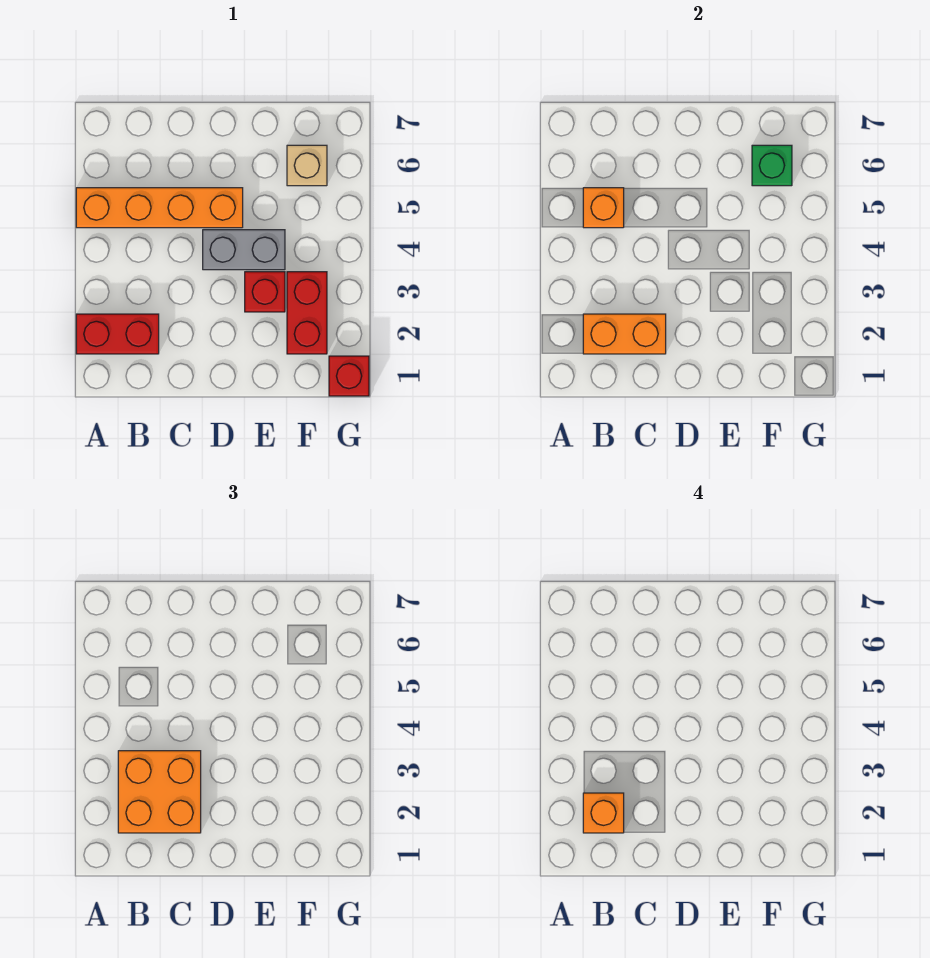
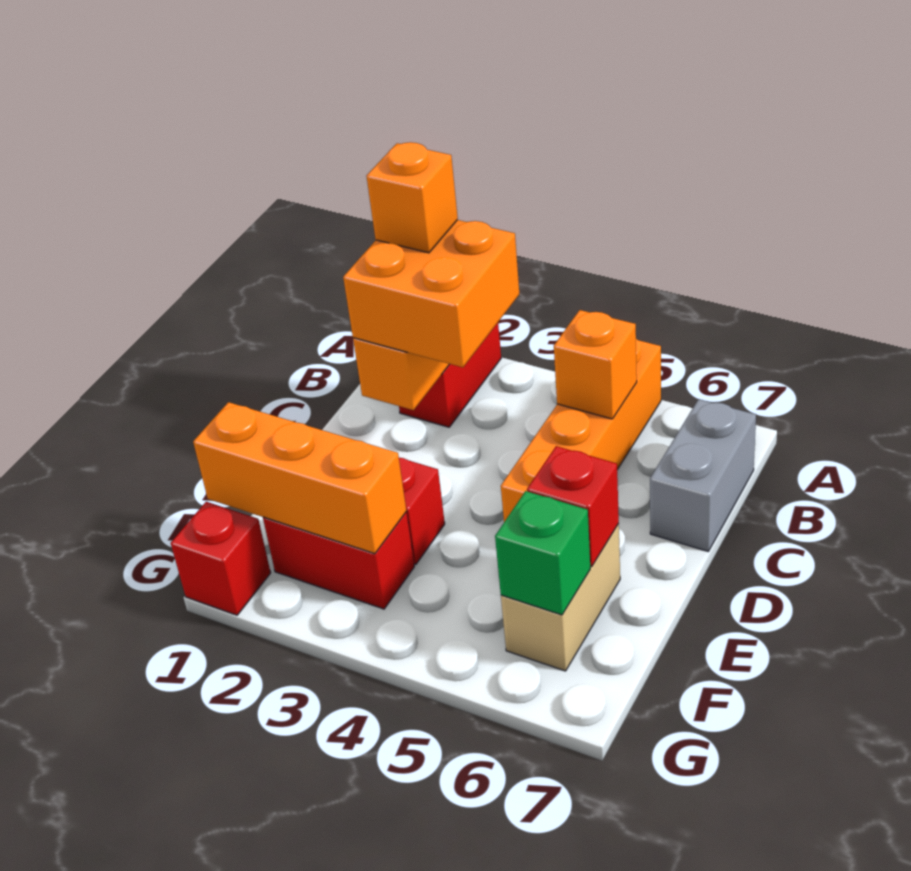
grey 1x2 brick [203,230,285,270] -> grey 1x2 brick moved to [650,399,756,551]
none -> red 1x1 brick [527,446,619,567]
none -> orange 1x3 brick [193,402,406,554]
tan 1x1 brick [287,145,327,186] -> tan 1x2 brick [501,524,620,671]

